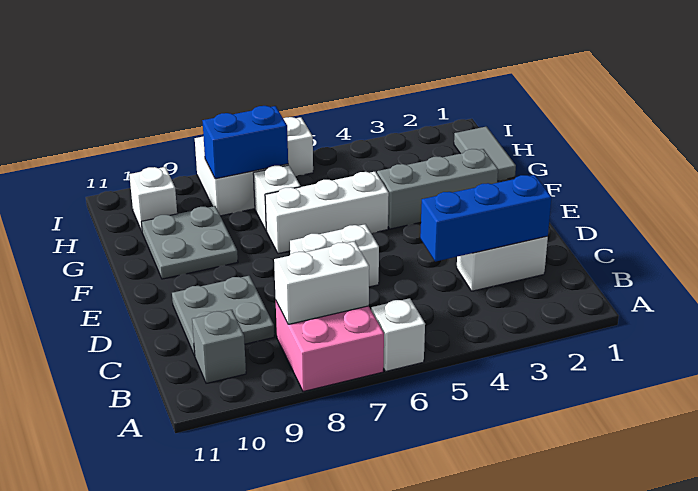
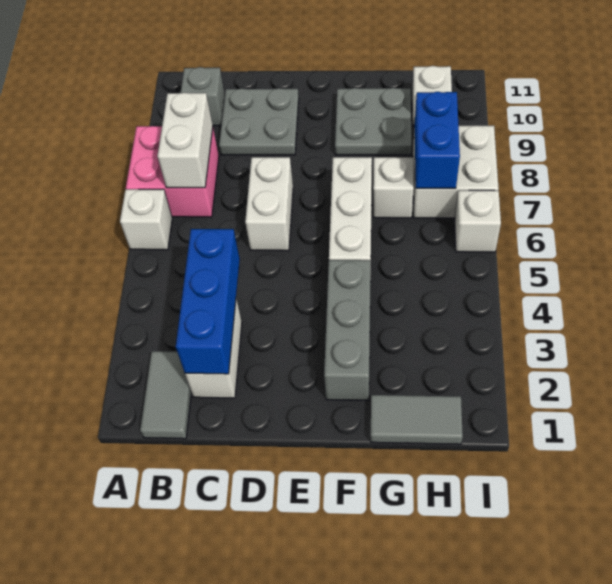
none -> grey 1x2 tile [140,351,192,439]

